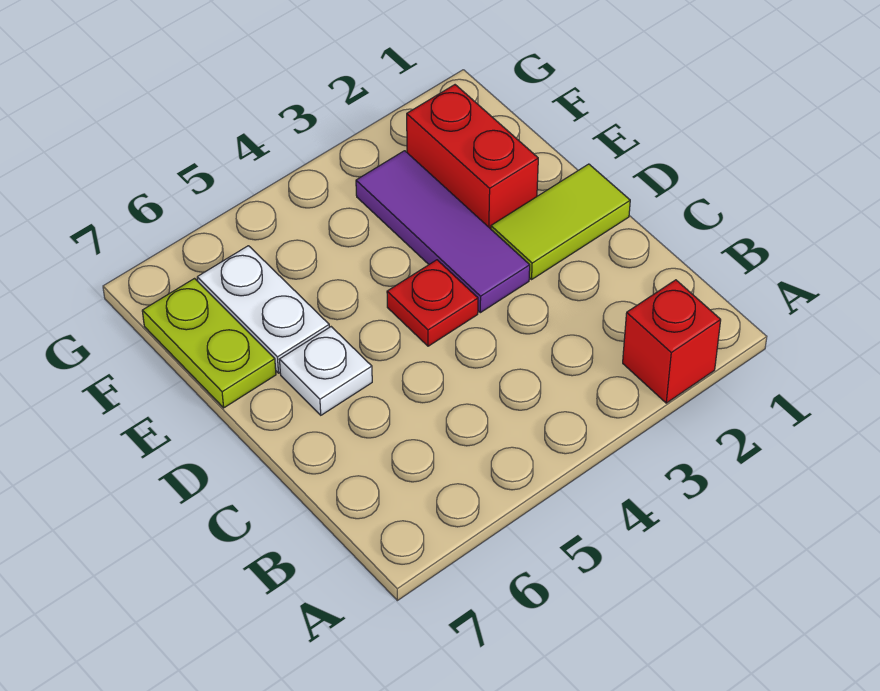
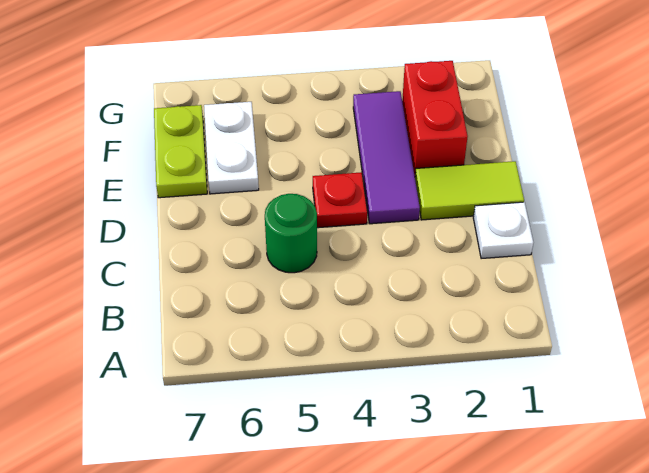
red 1x1 brick [623,280,721,403] -> none
none -> green 1x1 round brick [265,194,317,273]
white 1x1 plate [279,327,372,415] -> white 1x1 plate moved to [473,202,533,259]

